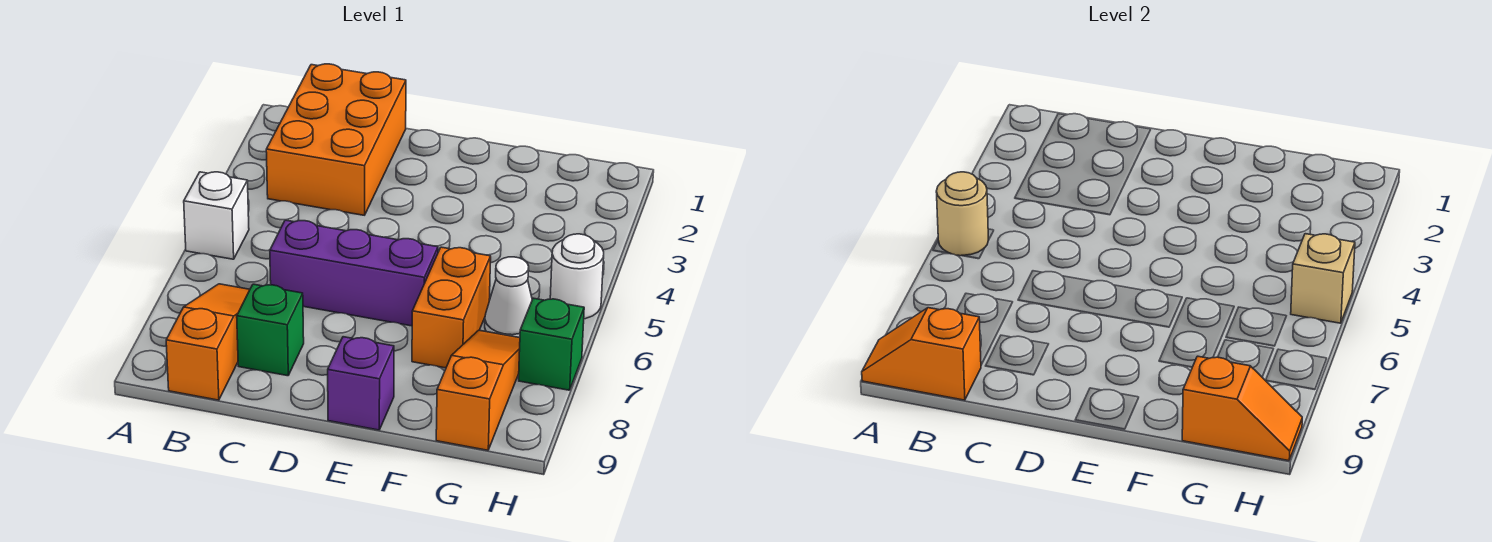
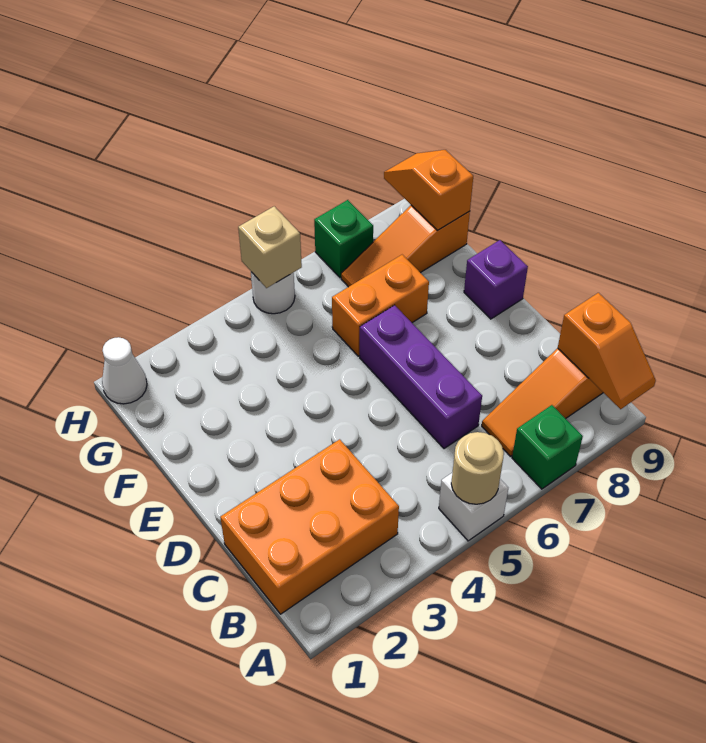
green 1x1 brick [237,284,304,376] -> green 1x1 brick moved to [512,405,583,489]
white 1x1 cone [485,257,532,338] -> white 1x1 cone moved to [102,337,147,404]

